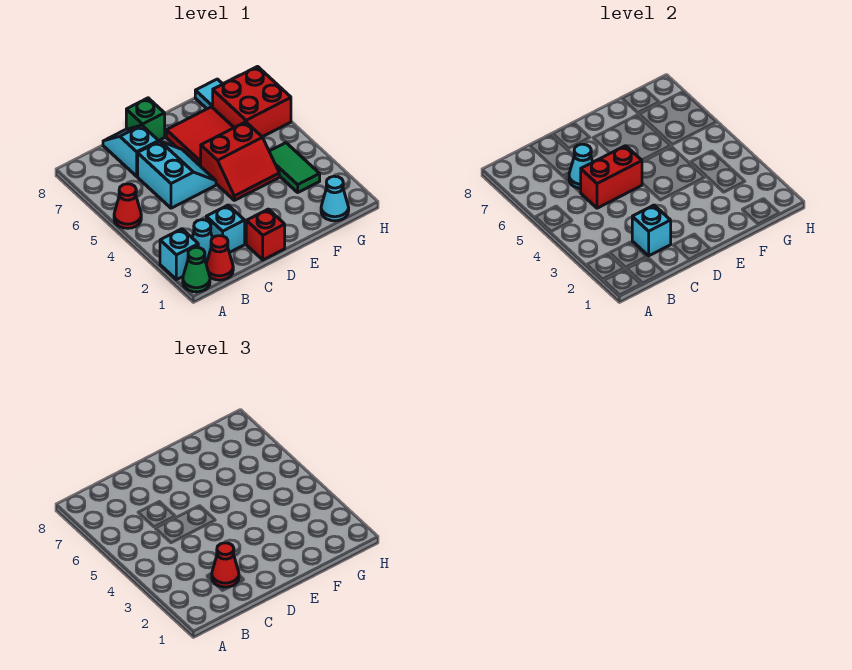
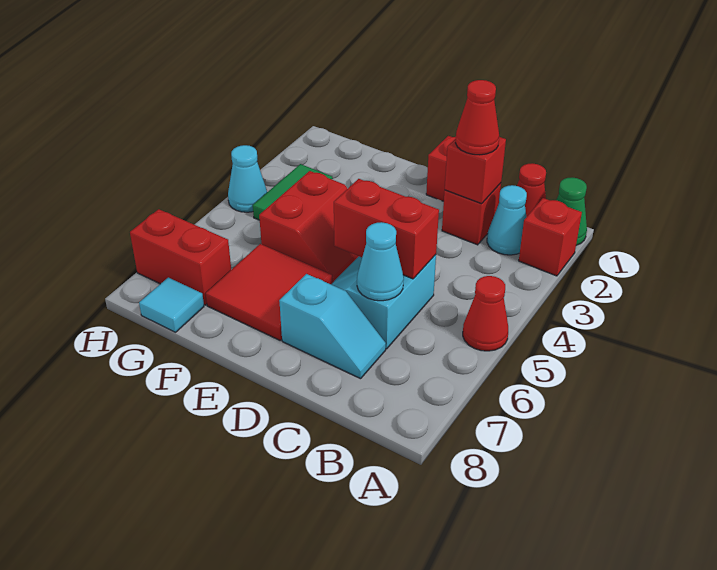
cyan 1x1 brick [160,229,198,280] -> red 1x1 brick [519,198,582,276]
cyan 1x1 brick [206,205,245,253] -> red 1x1 brick [442,183,501,245]
cyan 1x1 brick [632,205,671,256] -> red 1x1 brick [445,137,506,204]
cyan 1x2 slope [103,125,159,176] -> cyan 1x2 slope turned to [279,274,386,379]
green 1x1 brick [126,98,165,141] -> none
red 2x2 slope [201,122,279,200] -> red 2x2 slope turned to [259,171,359,283]
cyan 1x1 cone [321,176,349,221] -> cyan 1x1 cone moved to [228,145,267,212]
red 2x2 brick [213,67,291,137] -> red 1x2 brick [130,209,231,305]

